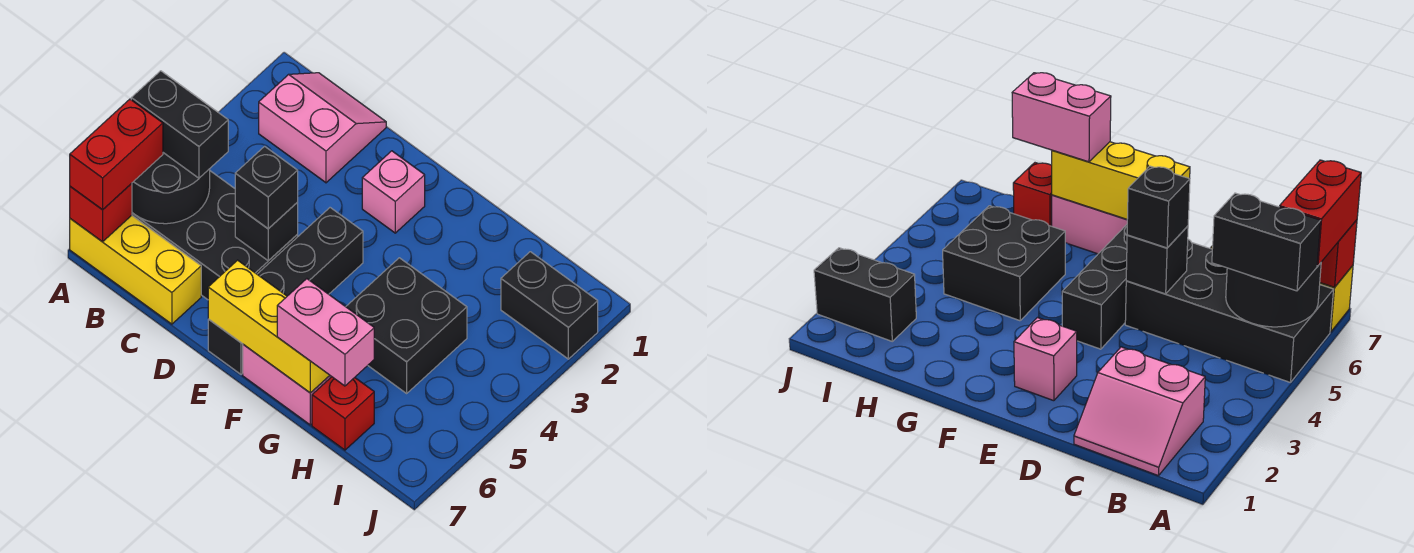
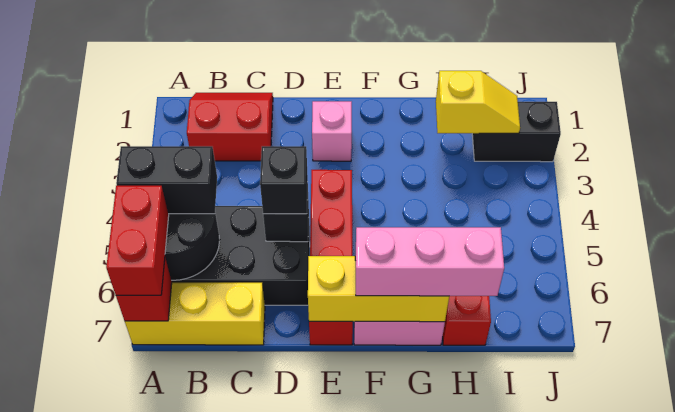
pink 2x2 slope [259,73,386,183] -> red 2x2 slope [187,93,273,161]
black 1x4 brick [208,208,363,374] -> red 1x4 brick [309,170,353,345]
black 2x2 brick [346,258,467,393] -> none
pink 1x2 brick [277,279,374,386] -> pink 1x3 brick [355,227,504,296]
none -> yellow 1x2 slope [436,71,520,133]

